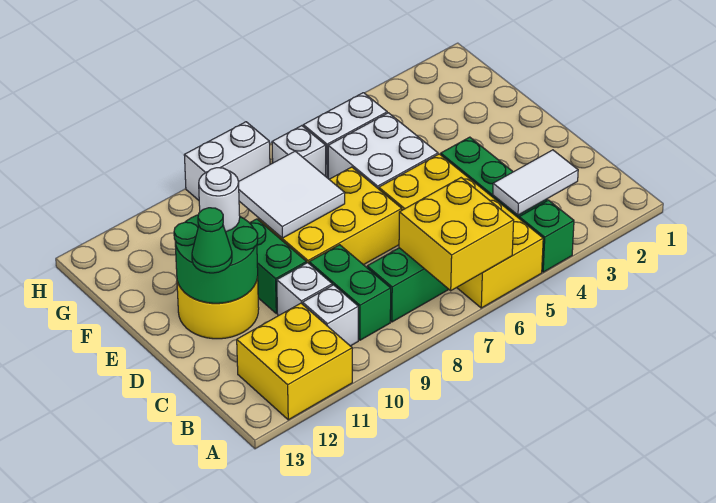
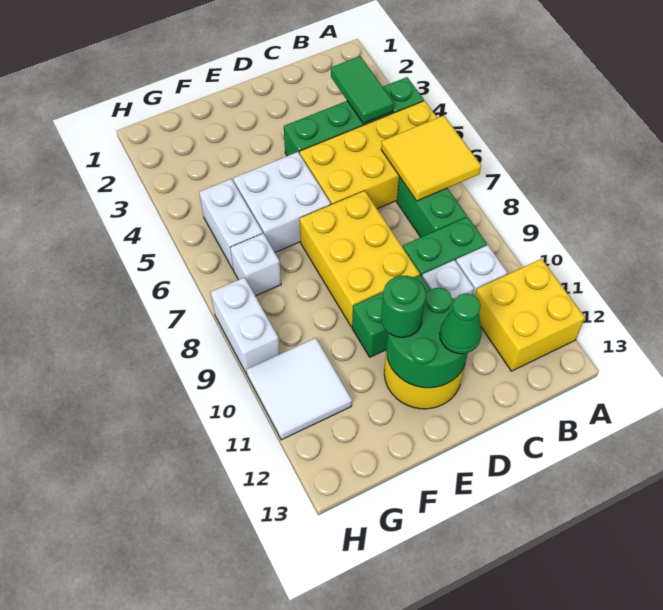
yellow 2x2 brick [399,178,514,291] -> yellow 2x2 tile [381,116,481,201]
white 1x2 tile [493,150,578,215] -> green 1x2 tile [331,56,394,124]
white 2x2 tile [239,151,345,238] -> white 2x2 tile moved to [246,338,352,440]
white 1x1 round brick [199,168,240,232] -> green 1x1 round brick [381,276,426,337]

